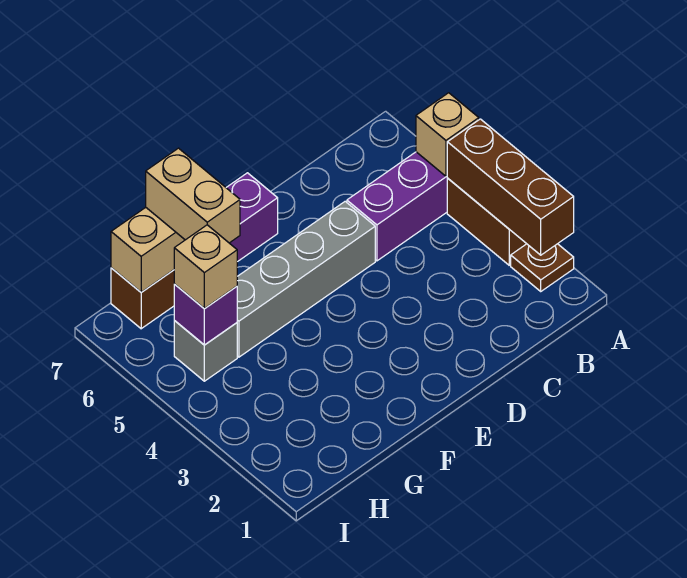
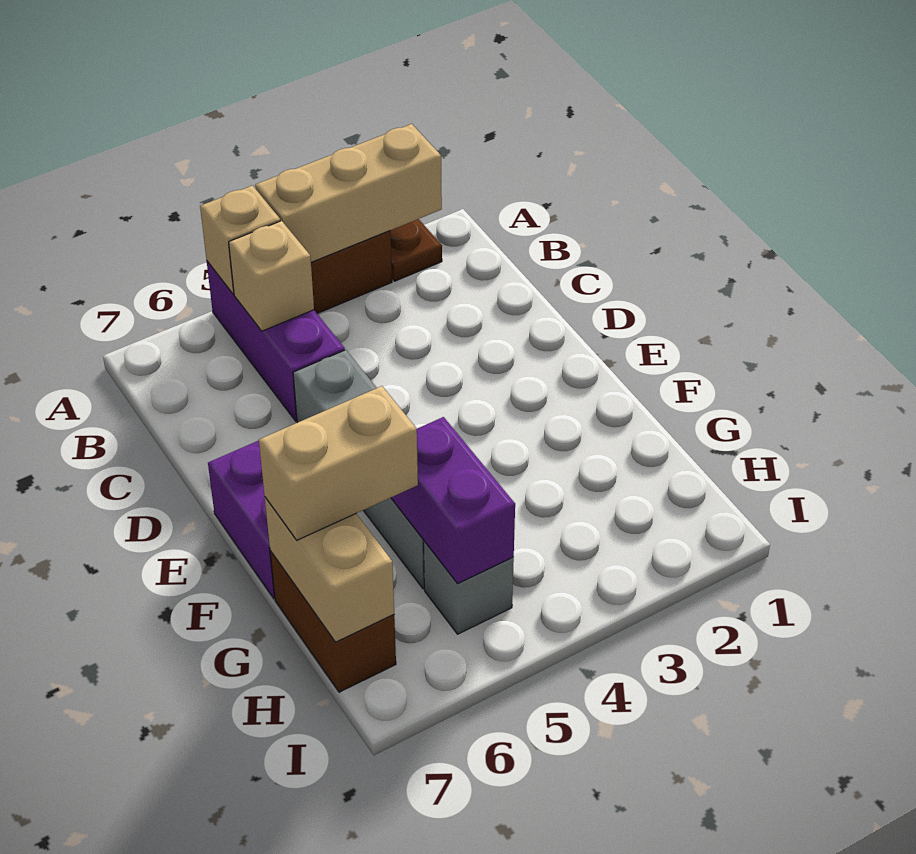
brown 1x3 brick [447,119,574,255] -> tan 1x3 brick [255,124,442,262]
purple 1x1 brick [174,284,237,345] -> purple 1x2 brick [391,417,515,583]
tan 1x1 brick [174,225,237,309] -> tan 1x1 brick moved to [229,221,314,331]

